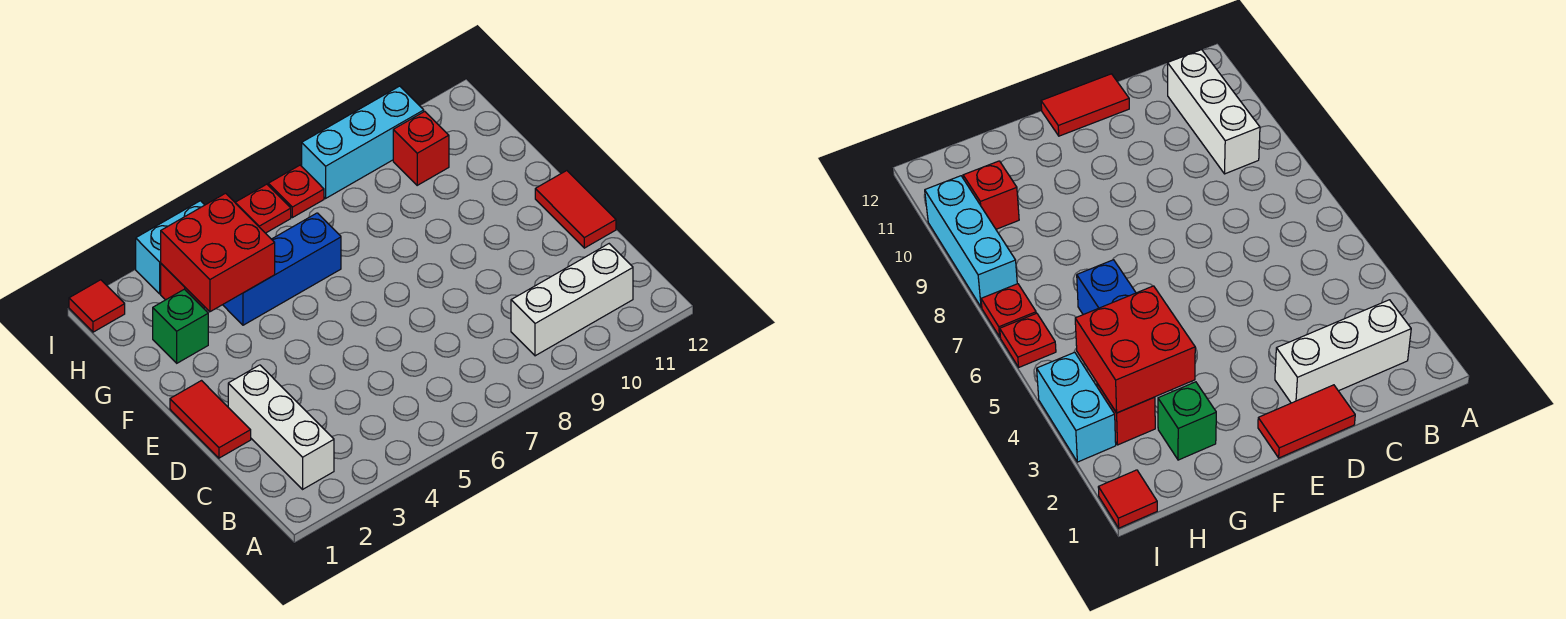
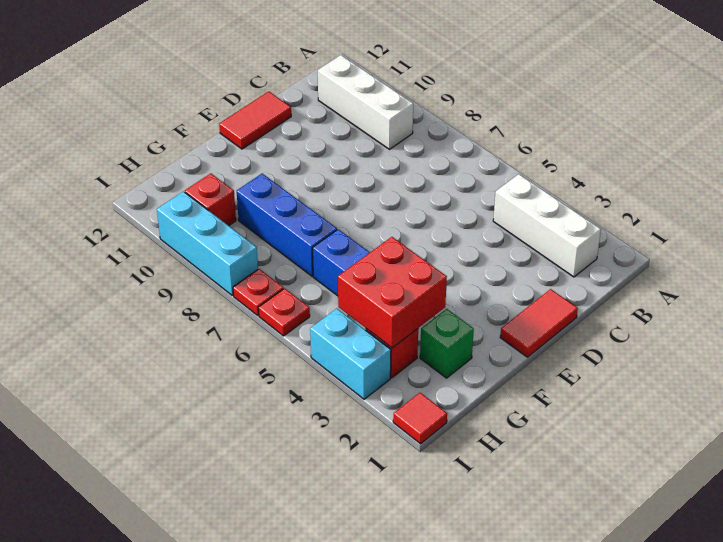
white 1x3 brick [228,365,334,489] -> white 1x3 brick turned to [493,174,601,277]
none -> blue 1x3 brick [237,174,337,276]

